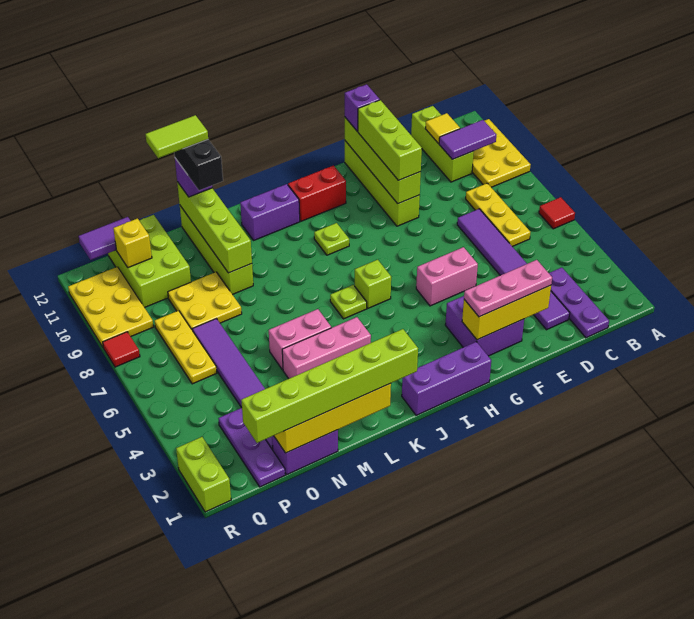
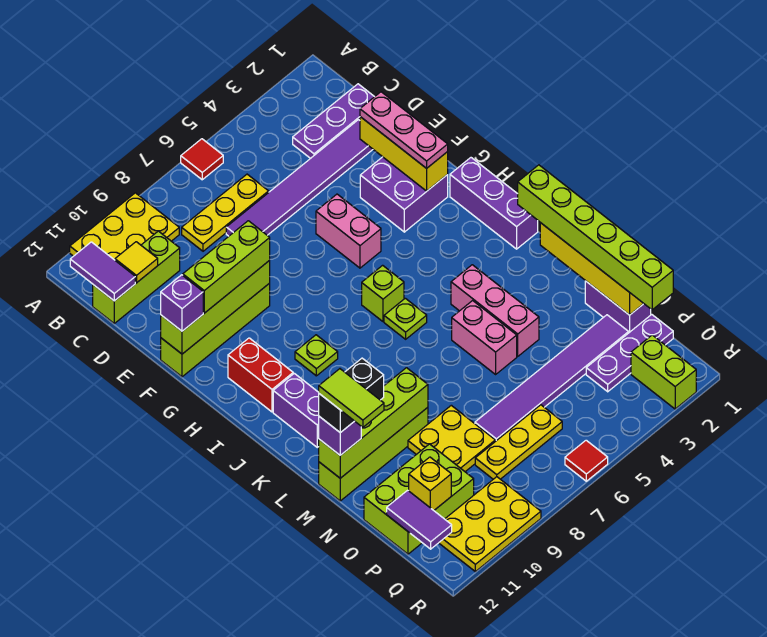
purple 1x2 tile [439,120,496,159] -> purple 1x2 tile moved to [70,242,135,301]
lime 1x2 brick [176,437,231,512] -> lime 1x2 brick turned to [631,335,696,409]
red 1x1 tile [103,332,140,367] -> red 1x1 tile moved to [565,440,608,481]

